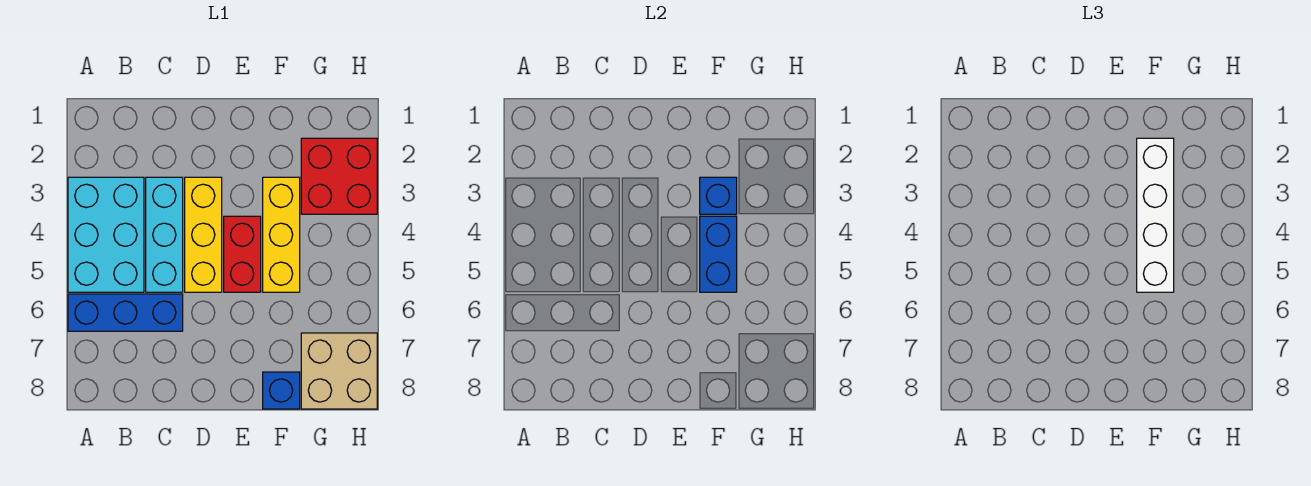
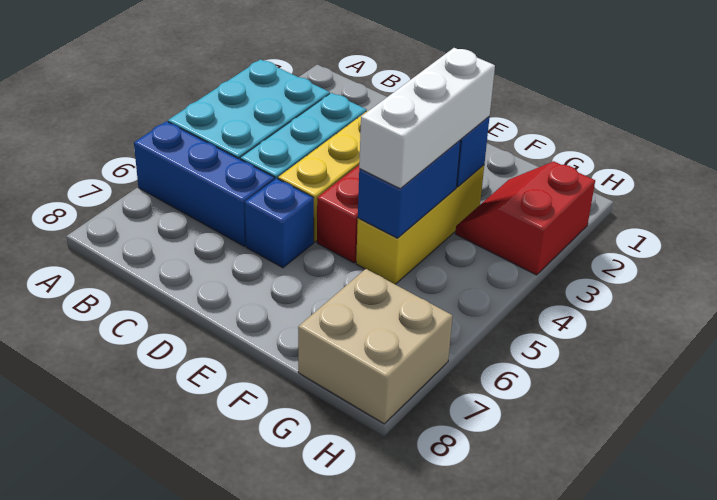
white 1x4 brick [1137,138,1174,292] -> white 1x3 brick [359,48,495,189]
blue 1x1 brick [263,372,300,409] -> blue 1x1 brick moved to [245,178,314,268]
red 2x2 brick [301,138,377,214] -> red 2x2 slope [455,161,595,275]

